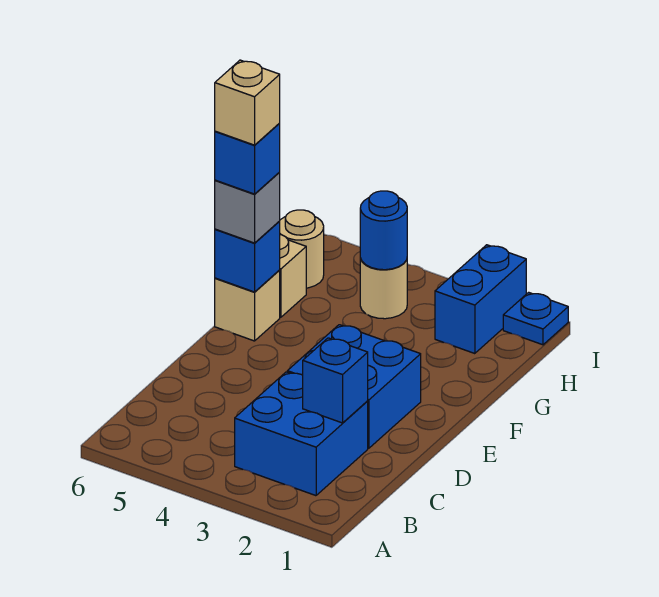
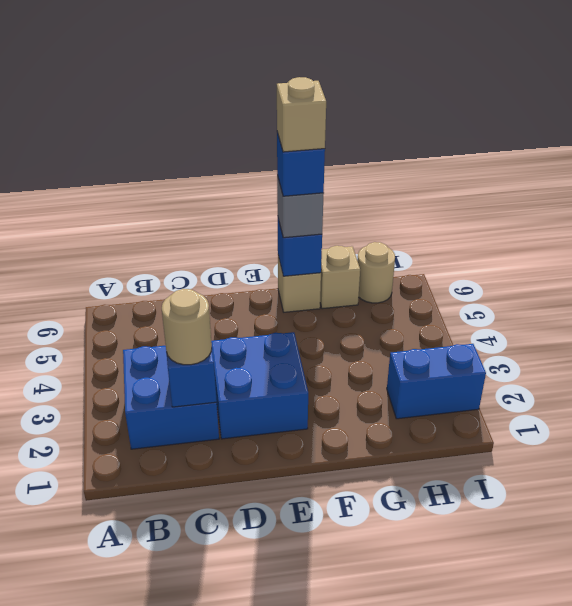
tan 1x1 round brick [360,258,407,319] -> tan 1x1 round brick moved to [162,289,212,365]
blue 1x1 round brick [360,191,407,270] -> none
blue 1x1 plate [503,292,568,345] -> none

